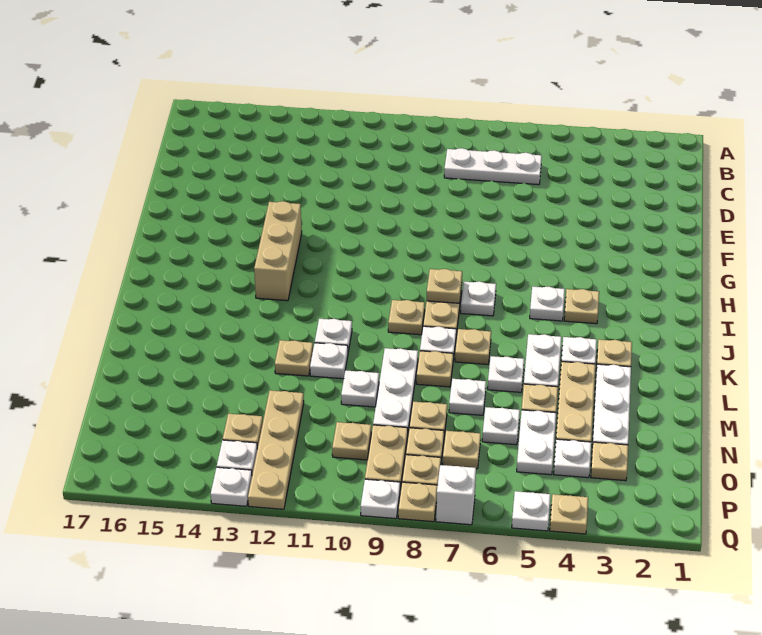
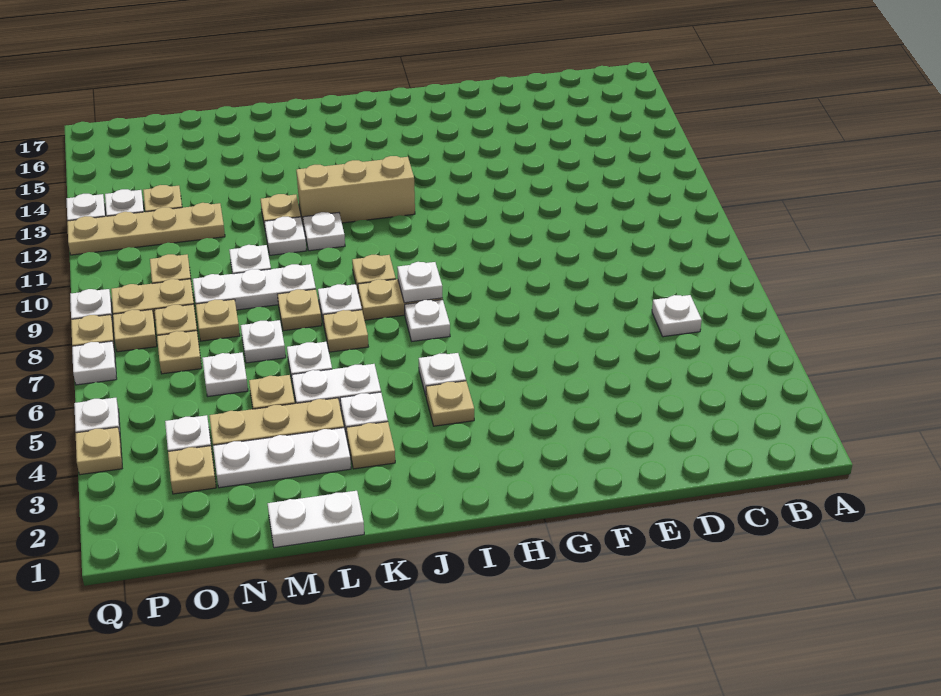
white 1x3 plate [444,148,542,185] -> white 1x1 plate [652,295,702,337]
tan 1x3 brick [254,201,302,301] -> tan 1x3 brick moved to [296,156,415,225]
tan 1x1 plate [427,269,462,303] -> white 1x1 plate [397,262,442,303]
white 1x2 plate [517,410,556,475] -> white 1x2 plate moved to [268,491,364,548]
white 1x1 brick [436,465,476,525] -> white 1x1 plate [72,341,117,385]

